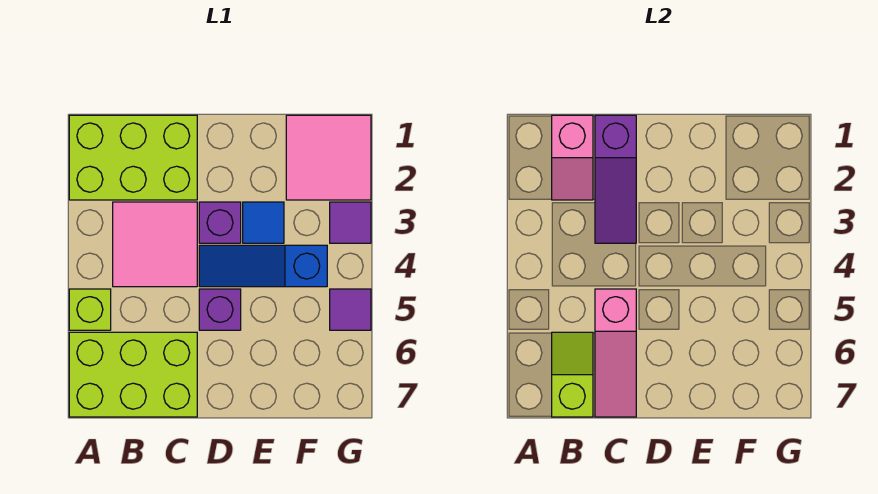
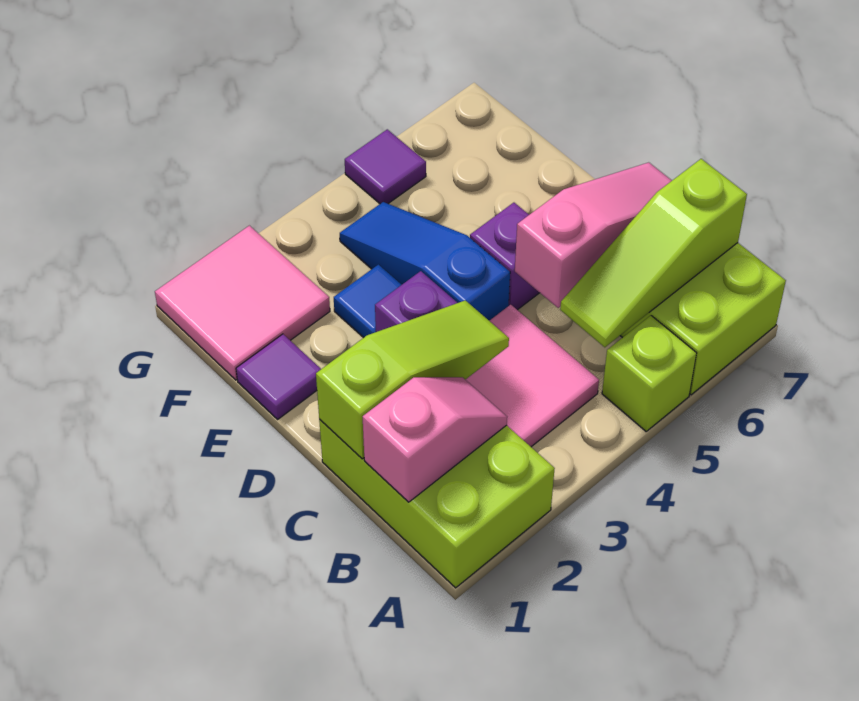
lime 1x2 slope [552,332,593,417] -> lime 1x3 slope [560,159,747,347]
purple 1x3 slope [595,115,636,243] -> lime 1x3 slope [316,300,509,459]
blue 1x3 slope [199,245,327,287] -> blue 1x3 slope turned to [340,202,510,321]
purple 1x1 tile [330,202,371,243] -> purple 1x1 tile moved to [236,334,321,419]

